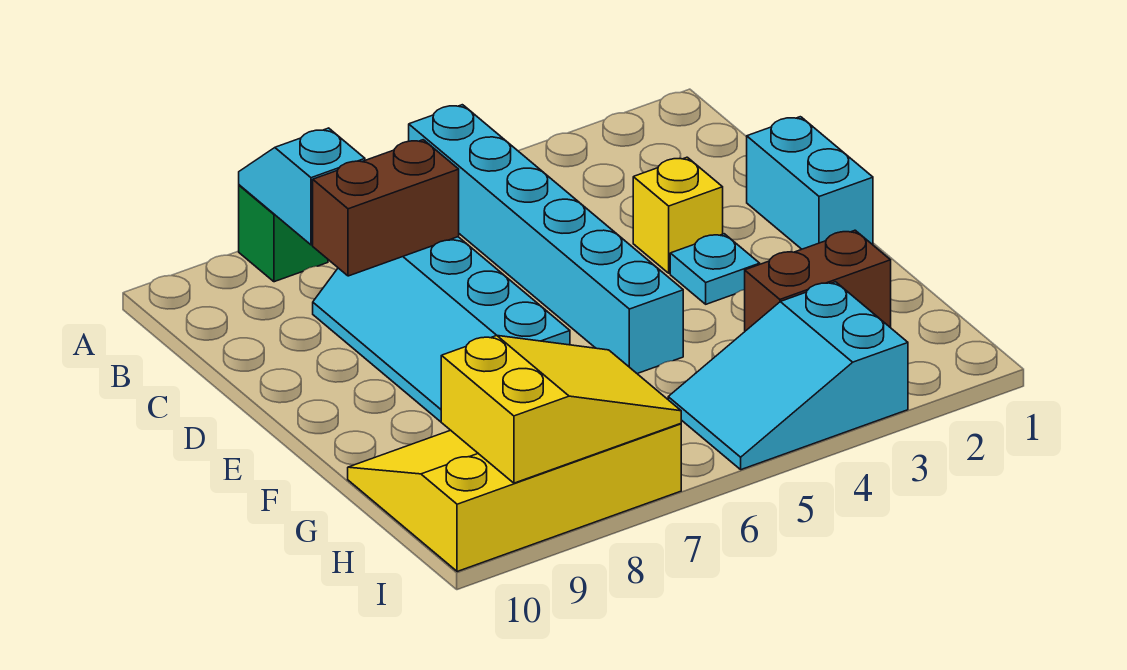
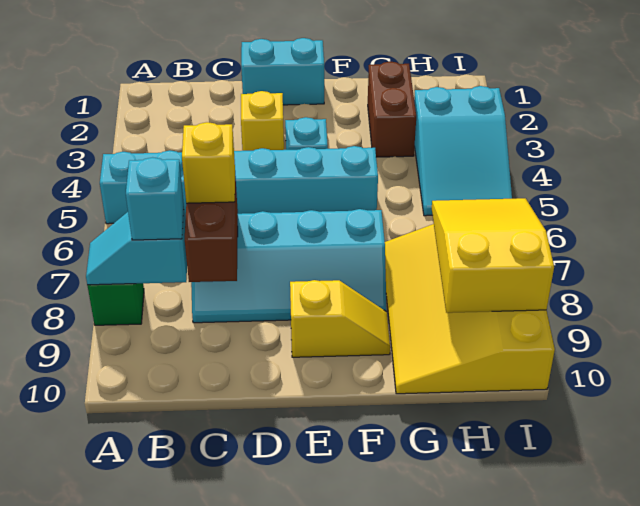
none -> cyan 1x1 brick [126,157,184,240]
none -> yellow 1x1 brick [182,122,235,203]
none -> yellow 1x2 slope [290,280,390,357]

